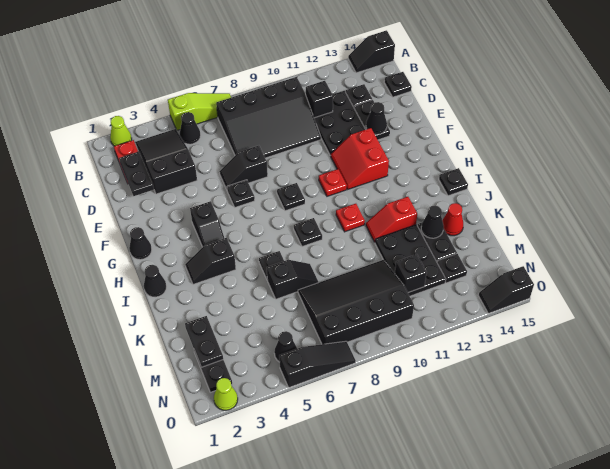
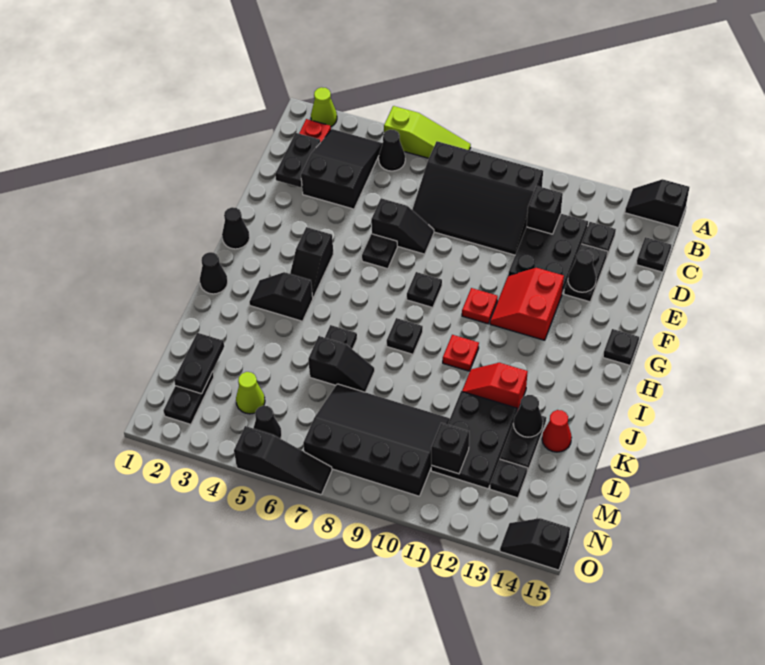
black 1x2 slope [219,146,268,189] -> black 1x2 slope turned to [371,198,434,254]
black 1x1 plate [439,168,468,196] -> black 1x1 plate moved to [603,329,639,365]
lime 1x1 cone [214,378,238,410] -> lime 1x1 cone moved to [236,372,265,414]

